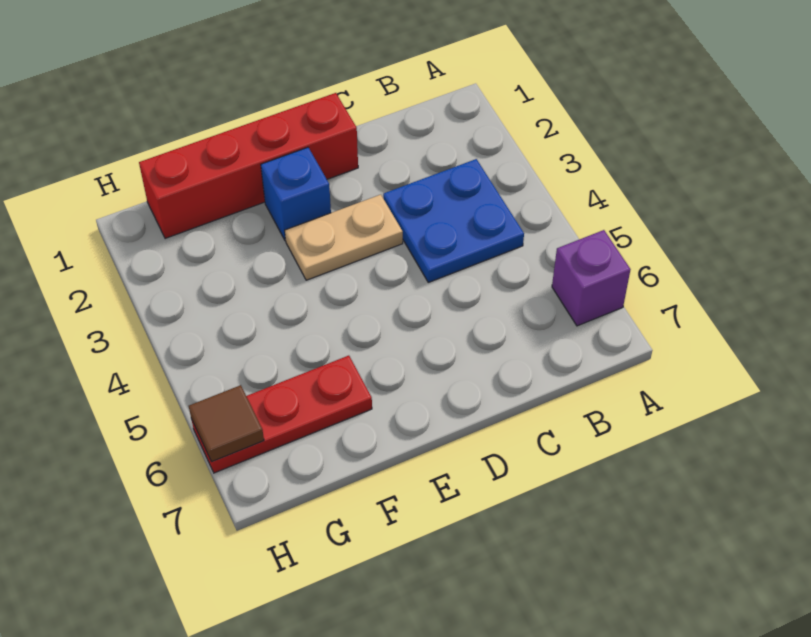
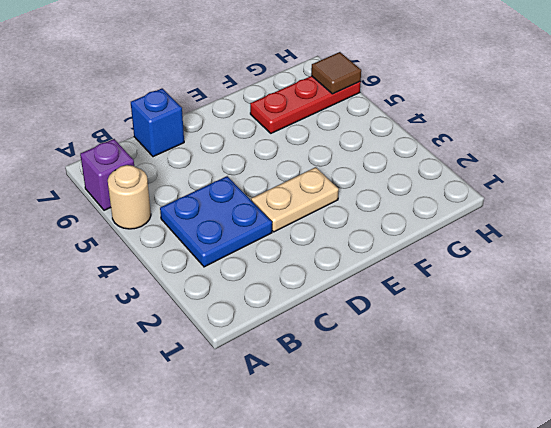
none -> tan 1x1 round brick [108,165,151,229]
red 1x4 brick [139,93,358,239] -> none
blue 1x1 brick [261,147,331,241] -> blue 1x1 brick moved to [131,88,184,157]

